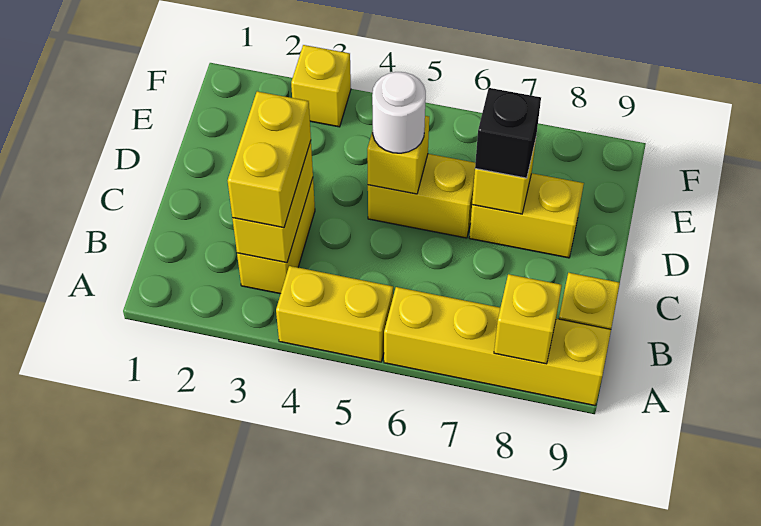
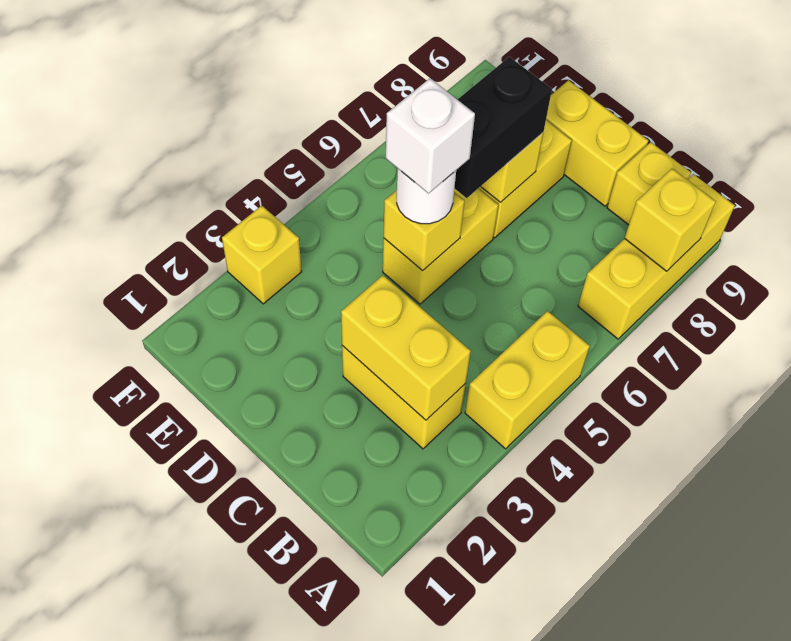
yellow 1x4 brick [384,287,611,406] -> yellow 1x3 brick [578,174,735,339]
yellow 1x2 brick [228,91,311,228] -> yellow 1x2 brick moved to [546,80,649,206]
none -> white 1x1 brick [386,78,475,193]
black 1x1 brick [475,88,541,178] -> black 1x2 brick [455,57,552,198]

